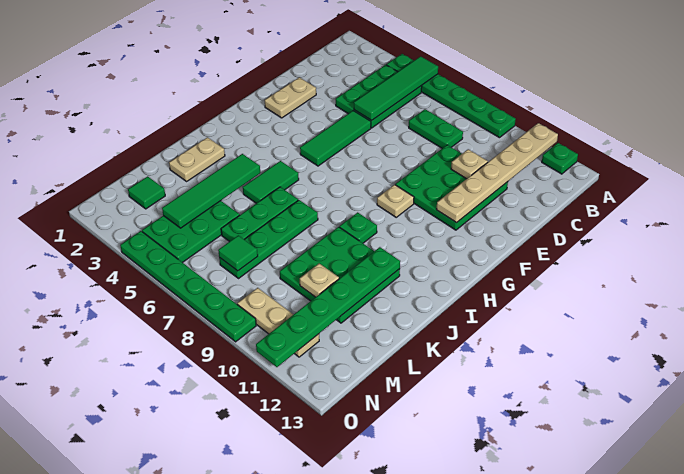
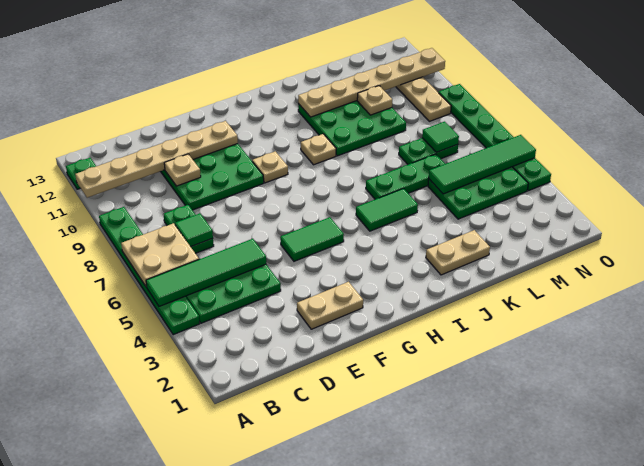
none -> tan 2x2 plate [121,223,199,287]
green 1x3 tile [300,111,371,166] -> green 1x2 tile [280,217,344,261]
green 1x1 plate [339,212,377,243] -> tan 1x1 plate [301,134,336,165]
green 1x4 tile [162,154,260,228] -> green 1x4 tile moved to [429,135,536,194]
green 1x4 plate [219,200,318,278] -> green 1x2 plate [399,138,458,164]
green 1x6 plate [256,247,400,367] -> tan 1x6 plate [298,48,445,117]
green 1x1 tile [128,176,165,209] -> green 1x1 tile moved to [175,213,213,247]

